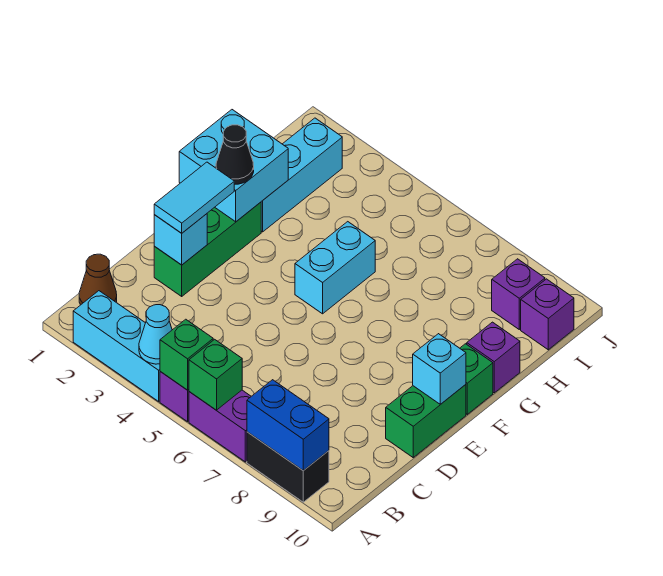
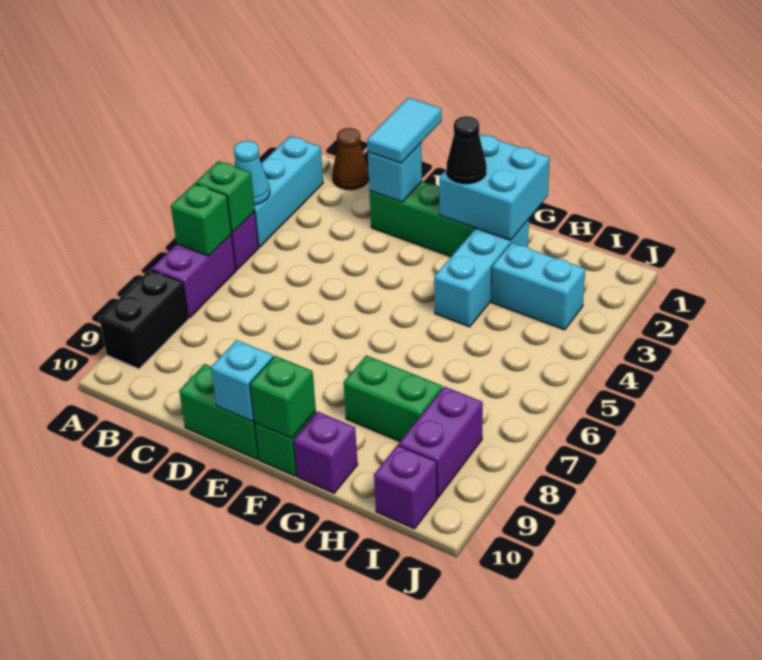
blue 1x2 brick [247,380,329,471] -> none
cyan 1x2 tile [154,162,234,233] -> cyan 1x2 tile turned to [367,98,442,163]
cyan 1x2 brick [295,222,375,314] -> cyan 1x2 brick moved to [492,243,585,330]
none -> green 1x1 brick [250,356,316,438]
cyan 1x3 brick [261,118,342,232] -> cyan 1x3 brick turned to [434,219,529,327]
none -> green 1x2 brick [344,355,442,442]
purple 1x1 brick [492,259,545,329] -> purple 1x2 brick [399,387,483,497]

